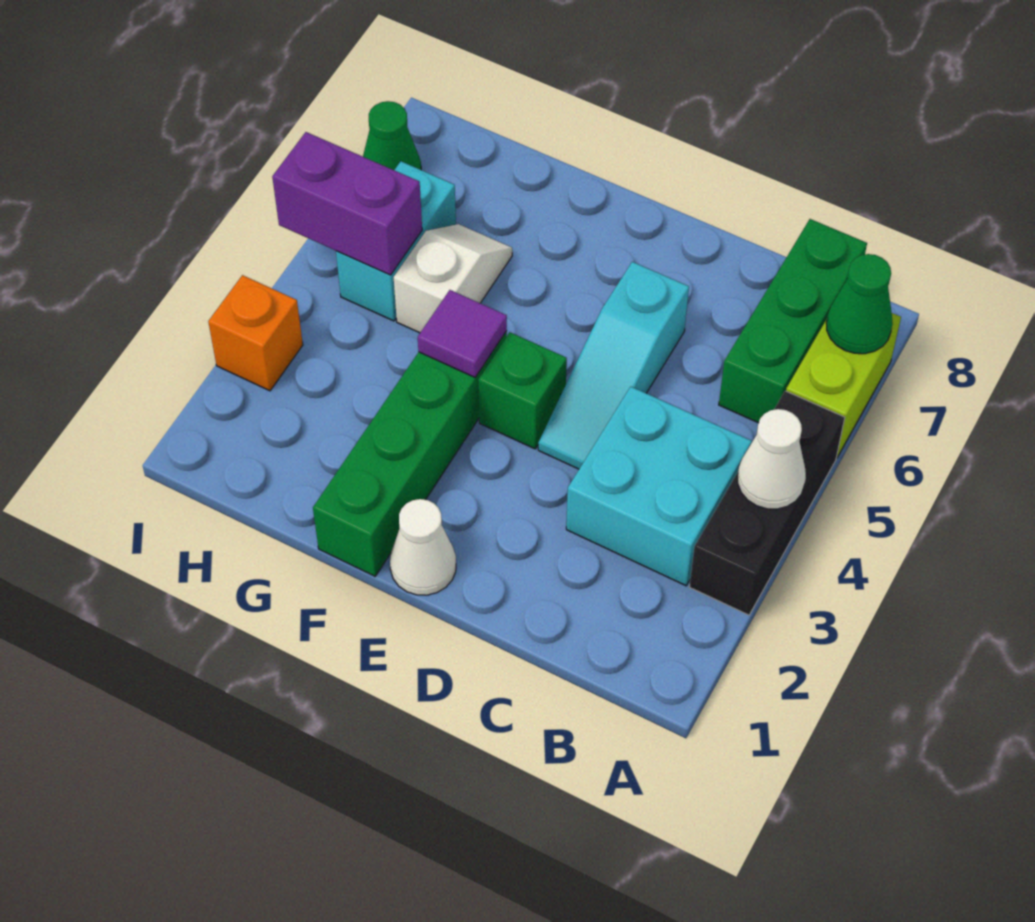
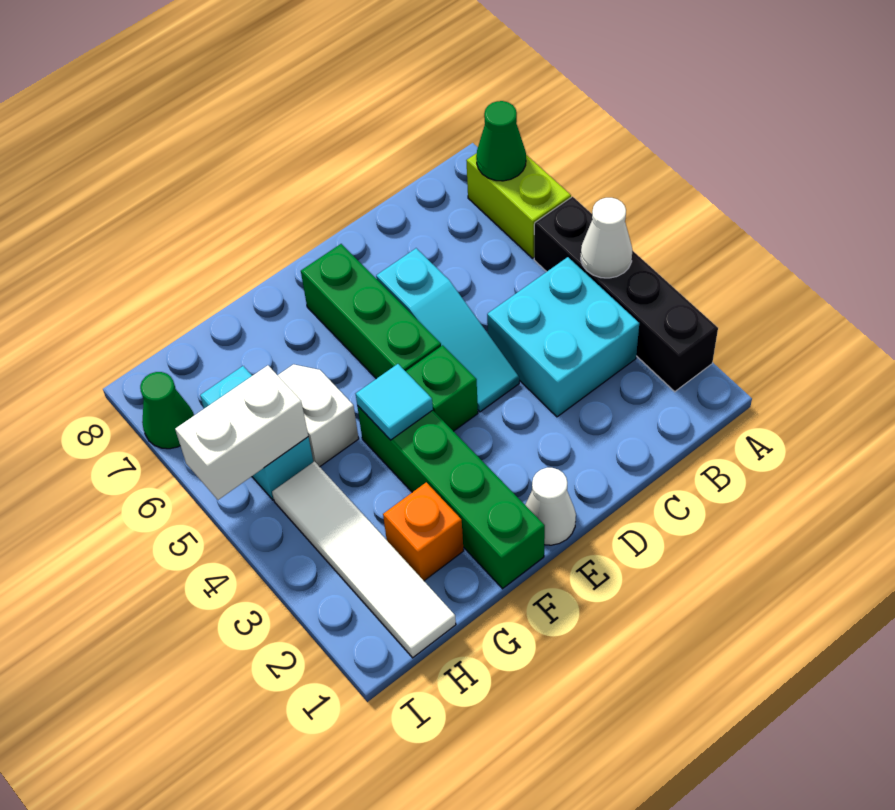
black 1x3 brick [689,391,845,615] -> black 1x4 brick [534,197,718,392]
green 1x3 brick [719,219,867,423] -> green 1x3 brick moved to [301,244,441,379]
purple 1x1 tile [418,290,507,377] -> cyan 1x1 tile [356,364,433,440]
none -> white 1x4 tile [272,462,456,658]
purple 1x2 brick [272,132,422,275] -> white 1x2 brick [175,365,308,500]
orange 1x1 brick [208,275,303,391] -> orange 1x1 brick moved to [383,482,464,581]

